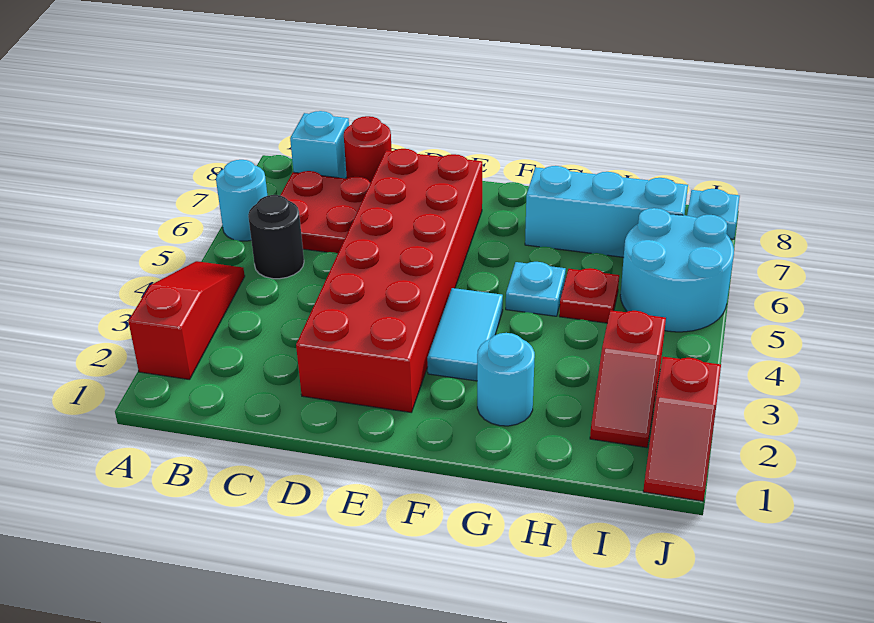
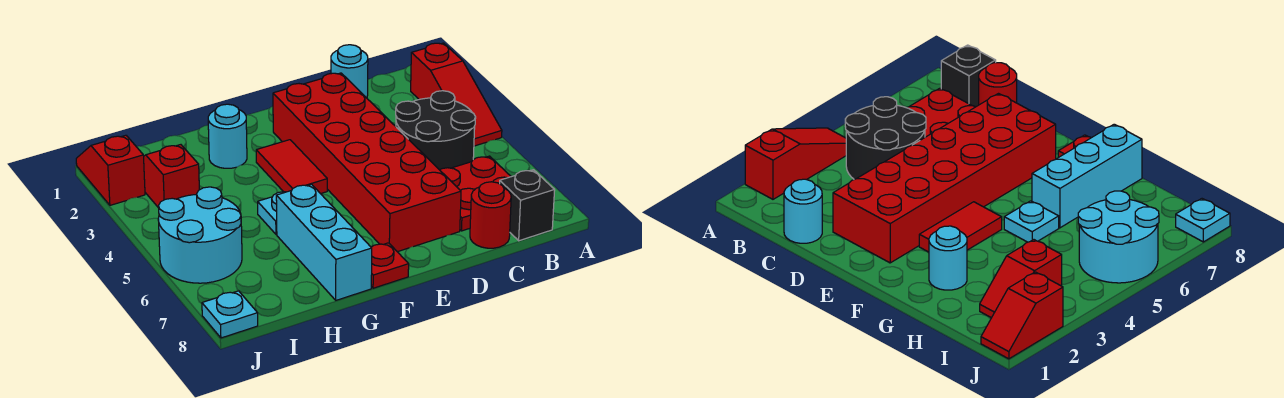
cyan 1x1 round brick [216,160,267,241] -> cyan 1x1 round brick moved to [331,45,368,98]
black 1x1 round brick [248,195,304,279] -> black 2x2 round brick [396,91,476,170]
cyan 1x1 brick [290,111,349,179] -> black 1x1 brick [500,170,555,241]
cyan 1x2 tile [427,288,503,381] -> red 1x2 tile [256,140,327,194]
cyan 1x3 brick [525,166,688,257] -> cyan 1x3 brick turned to [276,184,372,300]
red 1x1 plate [559,268,619,323] -> red 1x1 plate moved to [371,243,409,288]

